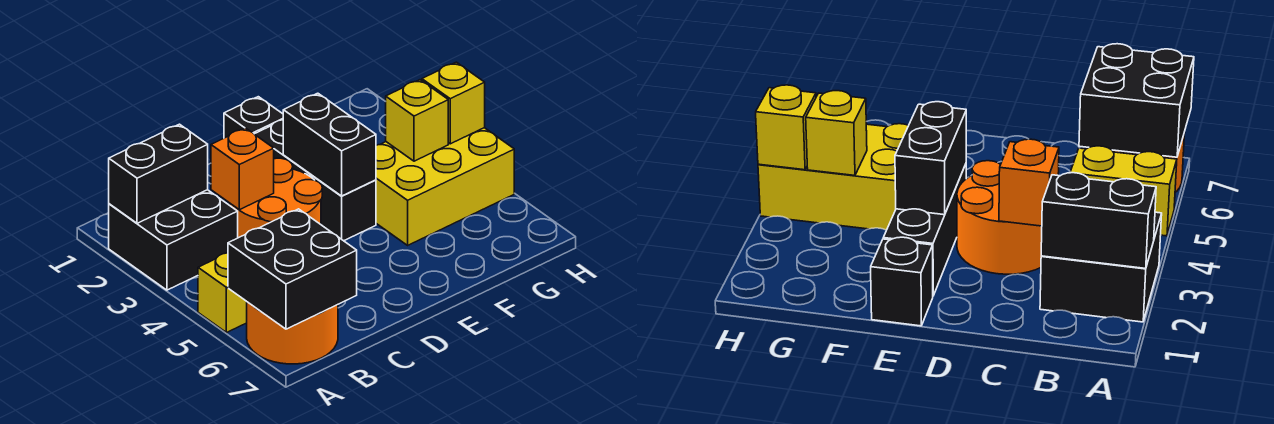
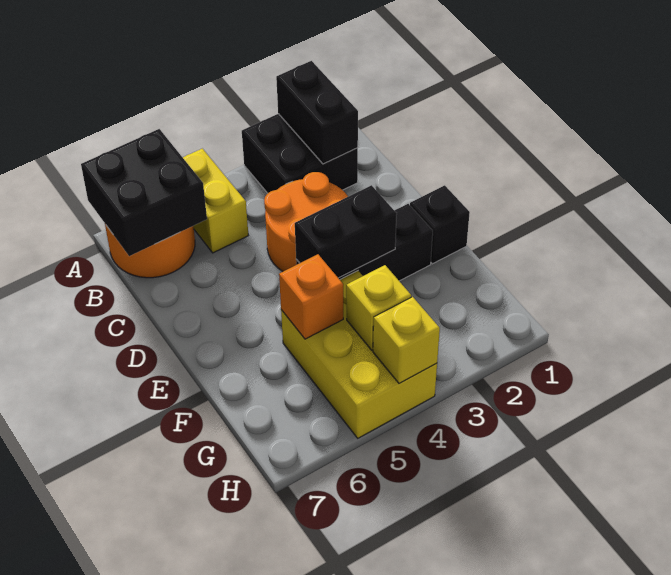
orange 1x1 brick [211,128,274,210] -> orange 1x1 brick moved to [279,254,343,339]

